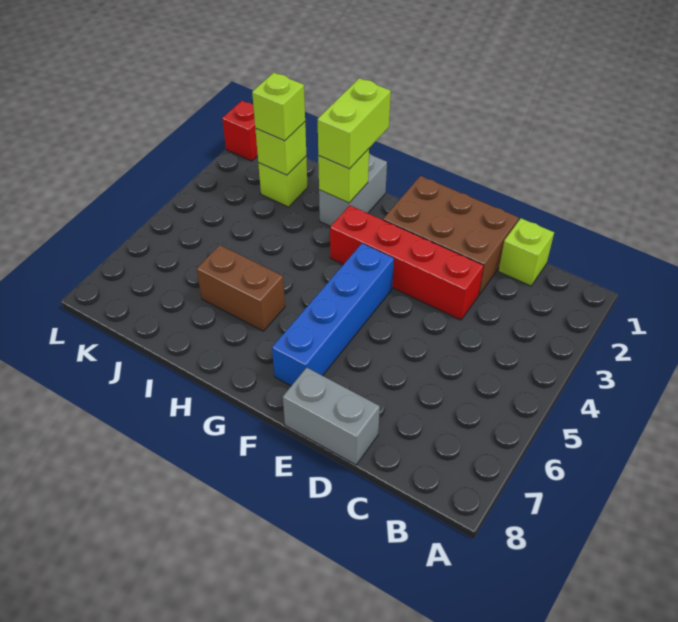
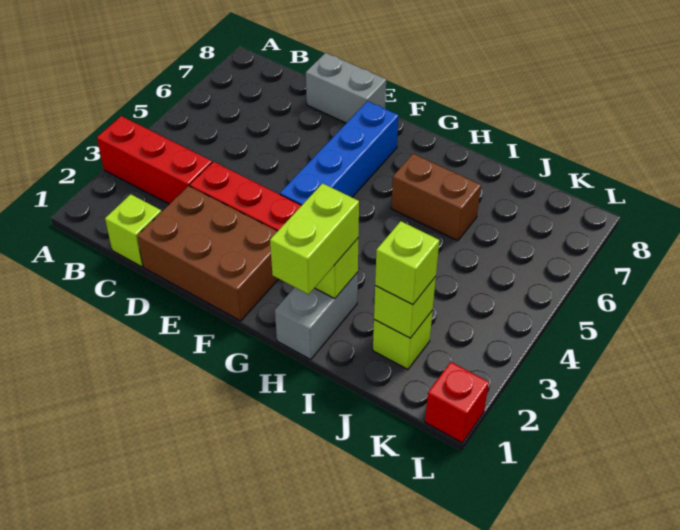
none -> red 1x3 brick [97,116,212,204]

